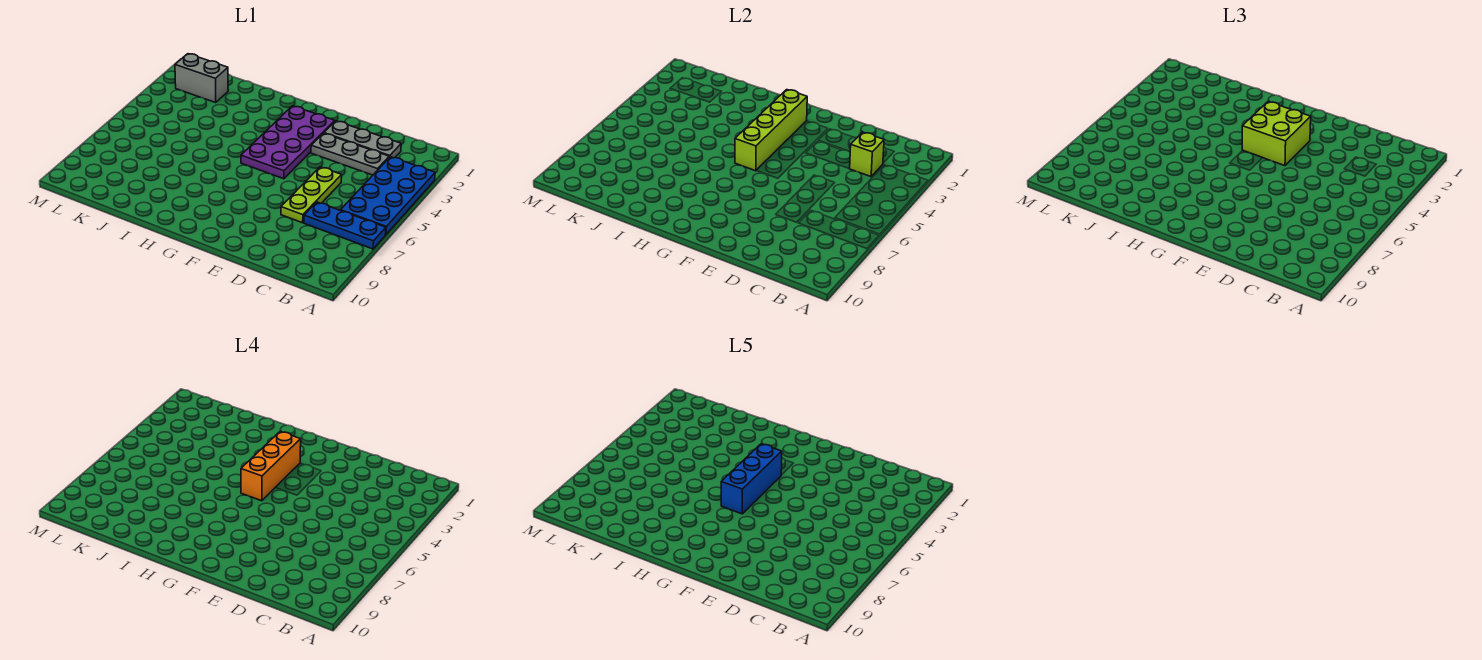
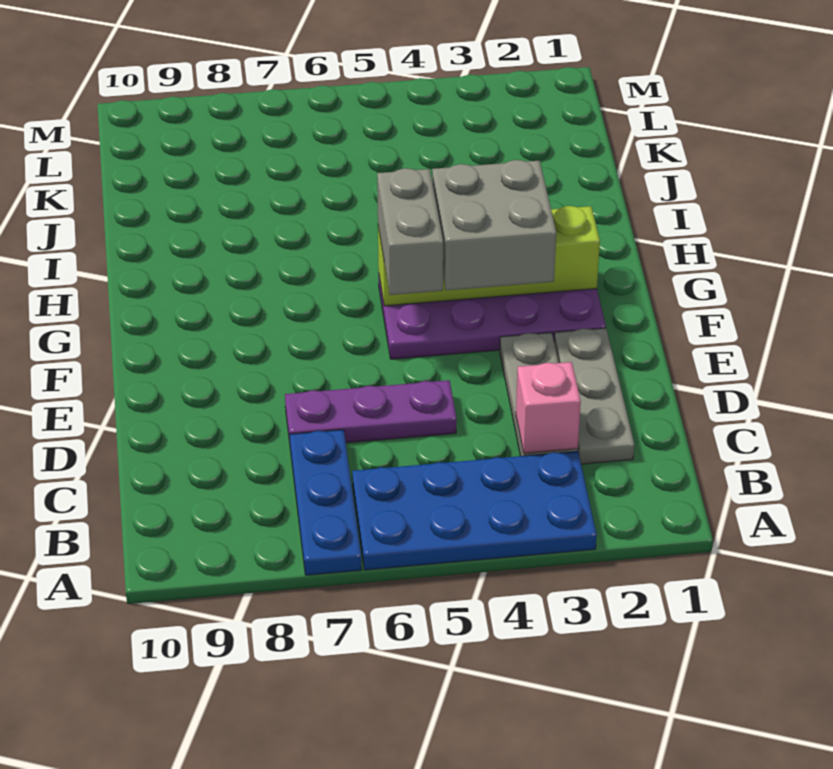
lime 1x1 brick [850,132,884,177] -> pink 1x1 brick [516,362,581,453]
lime 1x3 plate [281,167,342,223] -> purple 1x3 plate [285,380,457,443]
lime 2x2 brick [1242,102,1311,166] -> grey 2x2 brick [432,160,556,290]
orange 1x3 brick [241,432,301,501] -> none
blue 1x3 brick [721,444,782,514] -> none
grey 1x2 brick [175,54,228,102] -> grey 1x2 brick moved to [377,168,443,295]

